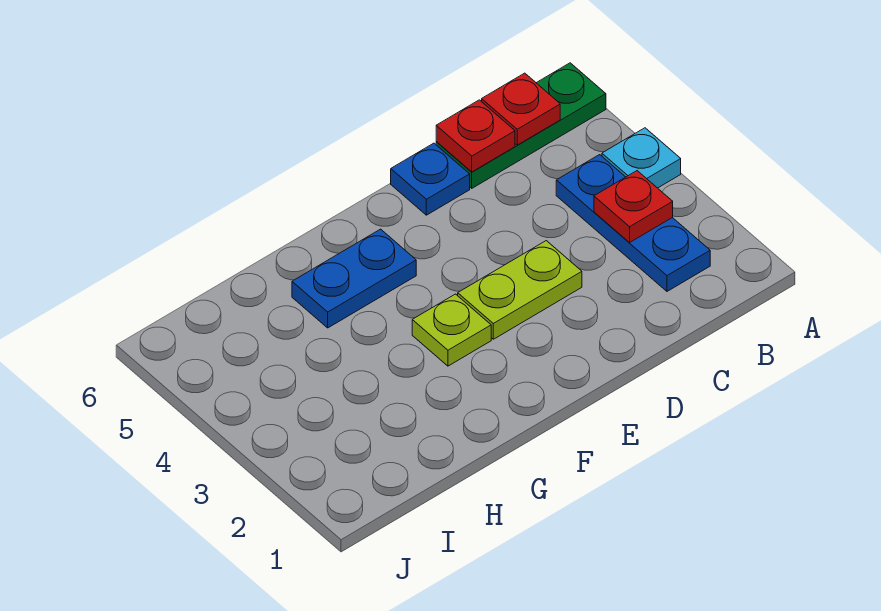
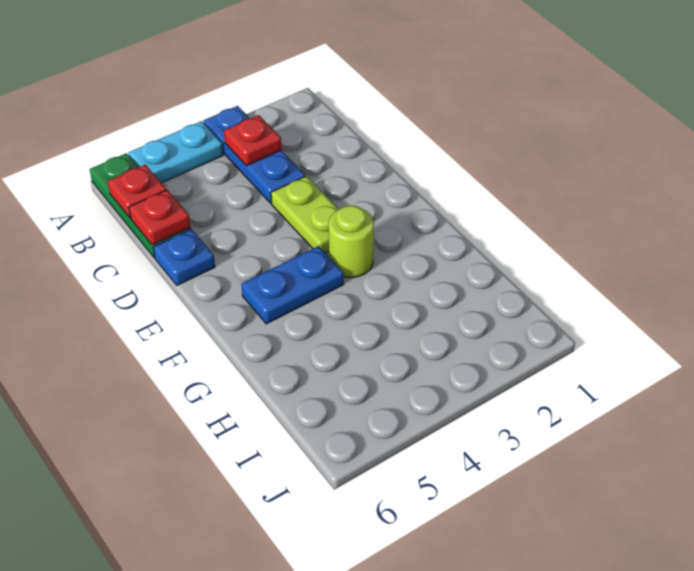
cyan 1x1 plate [602,128,681,188] -> cyan 1x2 plate [129,121,223,183]
blue 1x3 plate [556,155,710,291] -> blue 1x3 plate turned to [203,106,305,203]
lime 1x1 plate [412,294,491,366] -> lime 1x1 round brick [329,206,374,278]
blue 1x2 plate [292,229,416,328] -> blue 1x2 plate turned to [241,246,344,324]

